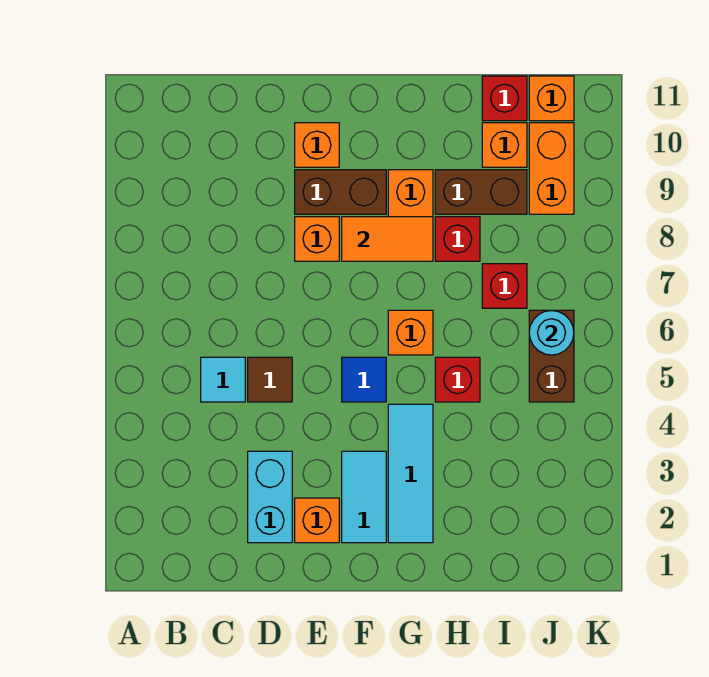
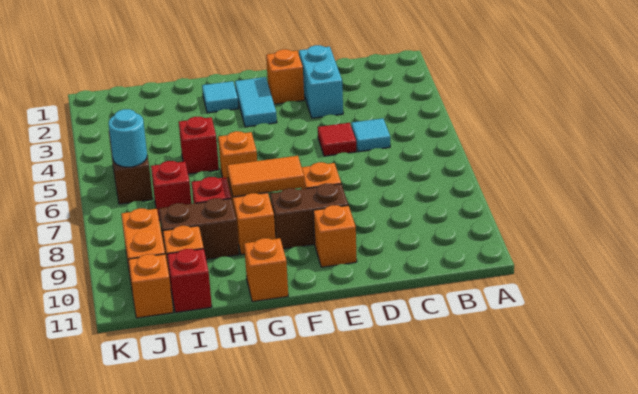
brown 1x1 tile [248,357,292,402] -> red 1x1 tile [318,123,356,156]
blue 1x1 tile [342,357,386,402] -> none
cyan 1x3 tile [388,404,433,543] -> cyan 1x1 tile [202,81,239,113]
none -> orange 1x1 brick [244,238,288,302]

